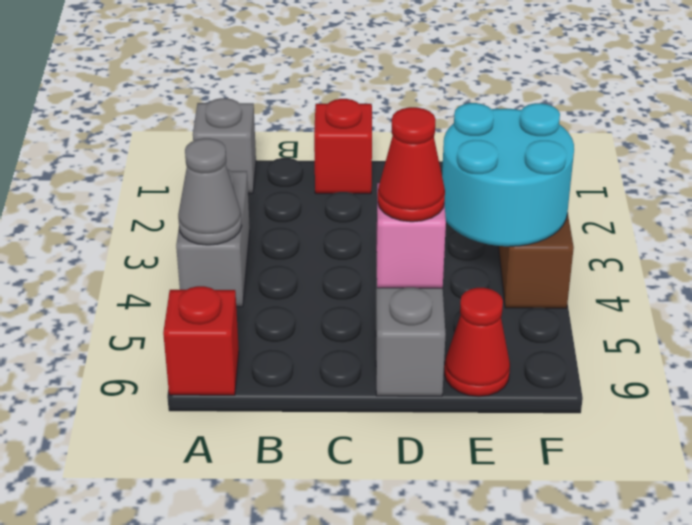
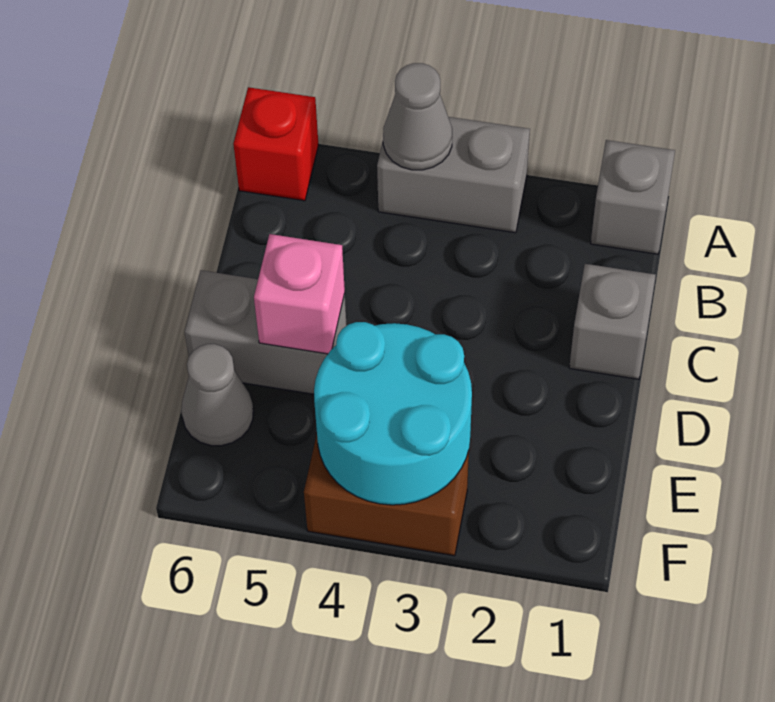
red 1x1 brick [314,99,372,194] -> grey 1x1 brick [569,264,656,379]
red 1x1 cone [378,107,445,222] -> none
red 1x1 cone [444,288,510,397] -> grey 1x1 cone [181,344,253,446]

